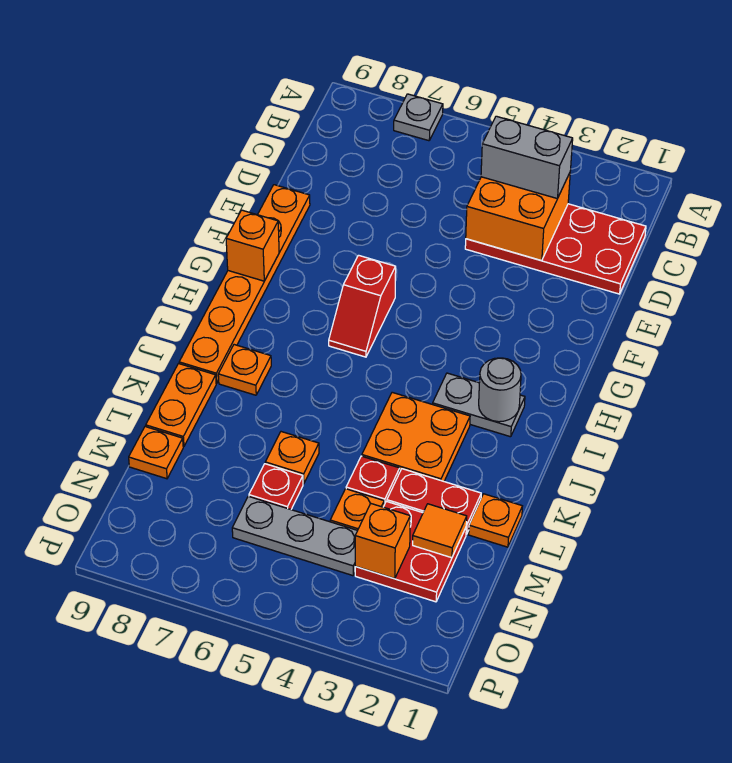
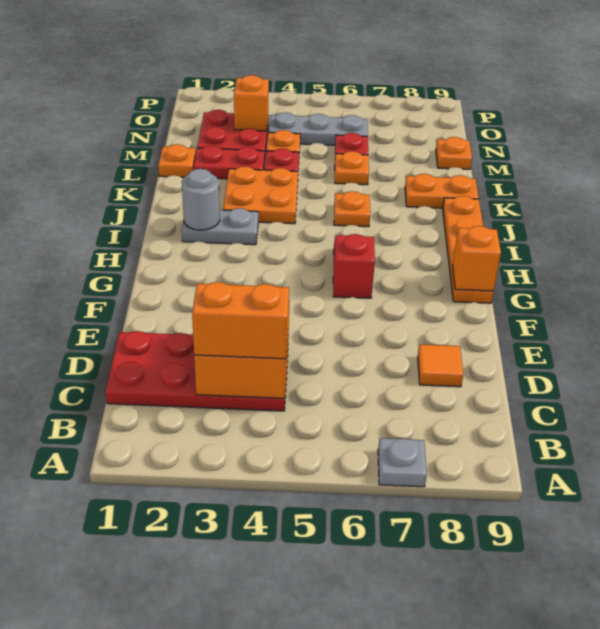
grey 1x2 brick [481,116,573,199] -> orange 1x2 brick [192,282,289,359]
orange 1x6 plate [179,185,310,383] -> orange 1x4 plate [443,196,494,303]
orange 1x1 plate [218,345,271,395] -> orange 1x1 plate moved to [334,191,370,227]
orange 1x2 plate [146,364,216,447] -> orange 1x2 plate turned to [405,174,479,208]
orange 1x1 tile [413,504,467,558] -> orange 1x1 tile moved to [418,344,463,387]

